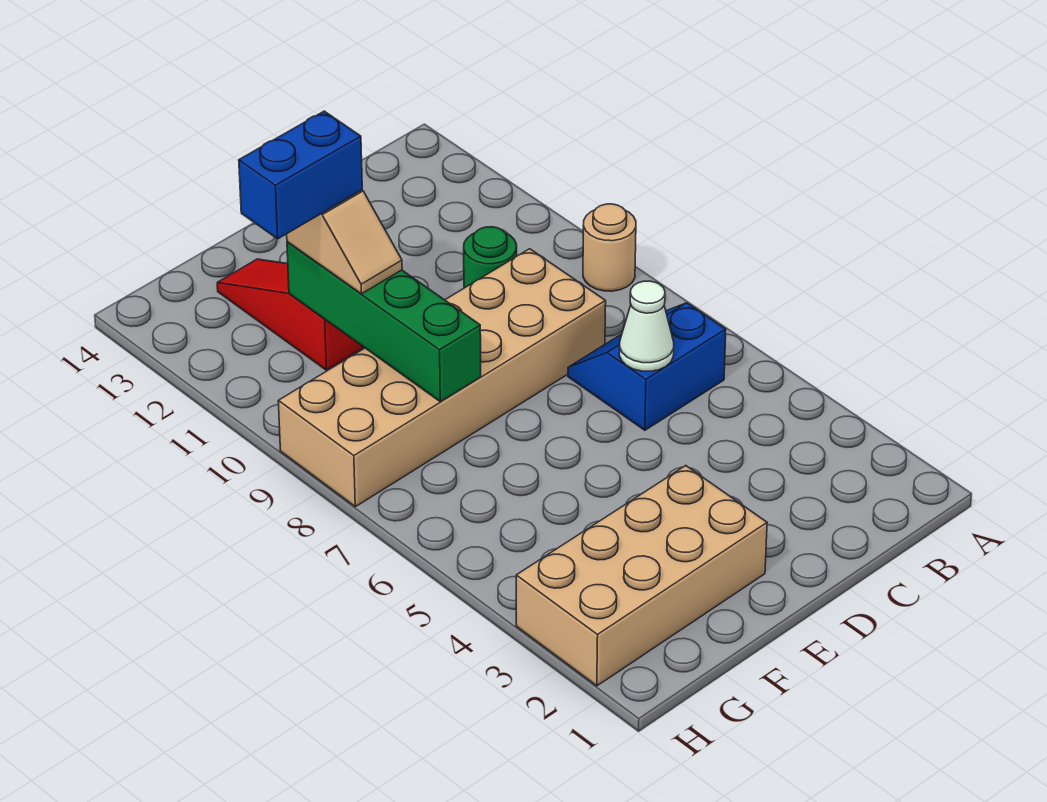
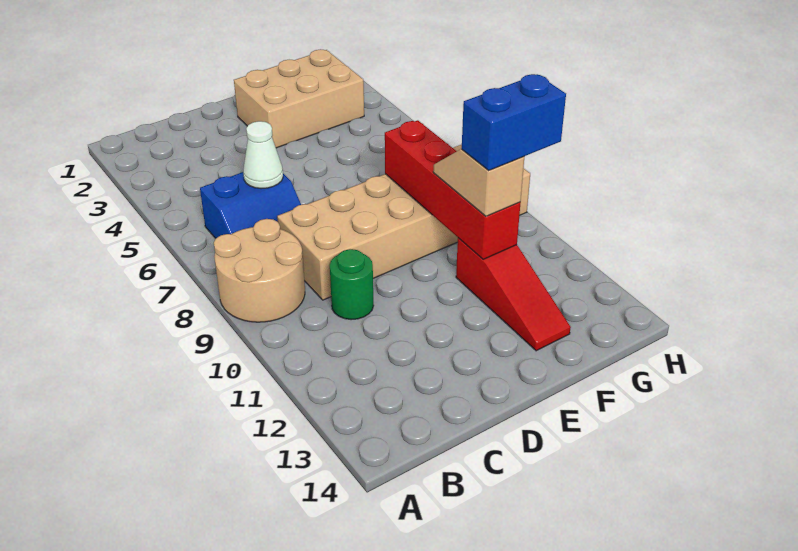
tan 1x1 round brick [583,204,636,291] -> tan 2x2 round brick [214,219,305,322]
tan 2x4 brick [516,466,767,686] -> tan 2x3 brick [234,49,364,148]
green 1x4 brick [287,242,481,402] -> red 1x4 brick [385,120,521,259]

